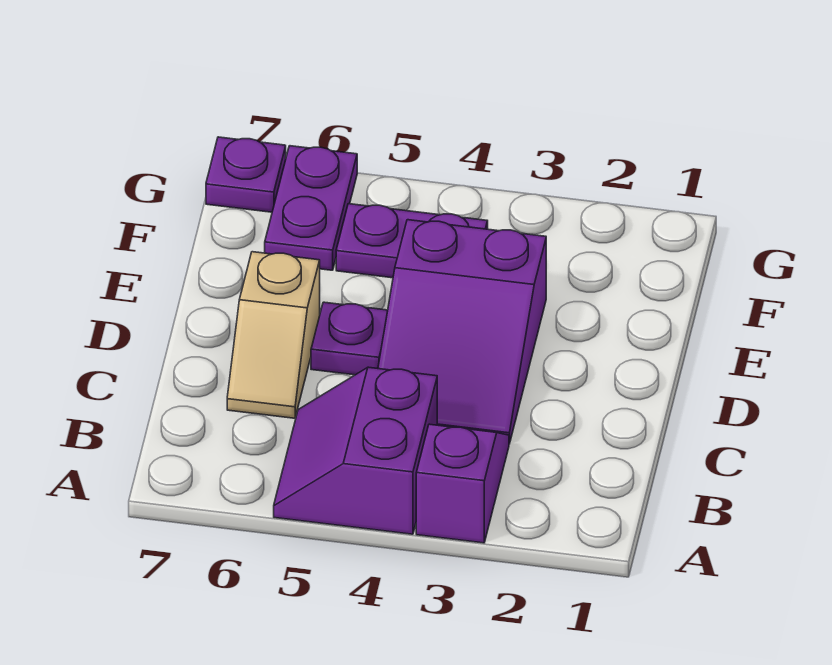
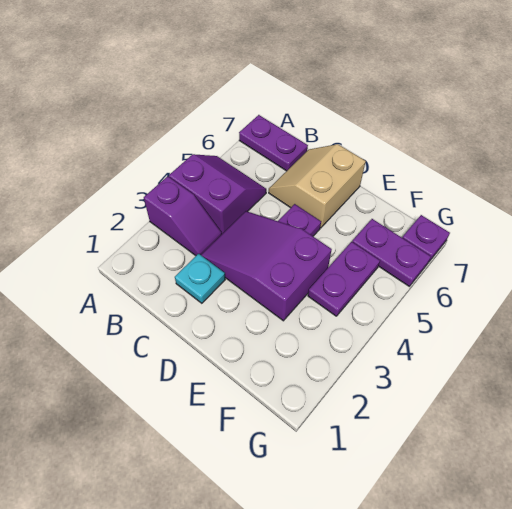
none -> purple 1x2 plate [239,115,308,171]
none -> cyan 1x1 plate [175,254,225,303]
tan 1x2 slope [227,252,320,418] -> tan 2x2 slope [269,144,366,228]

